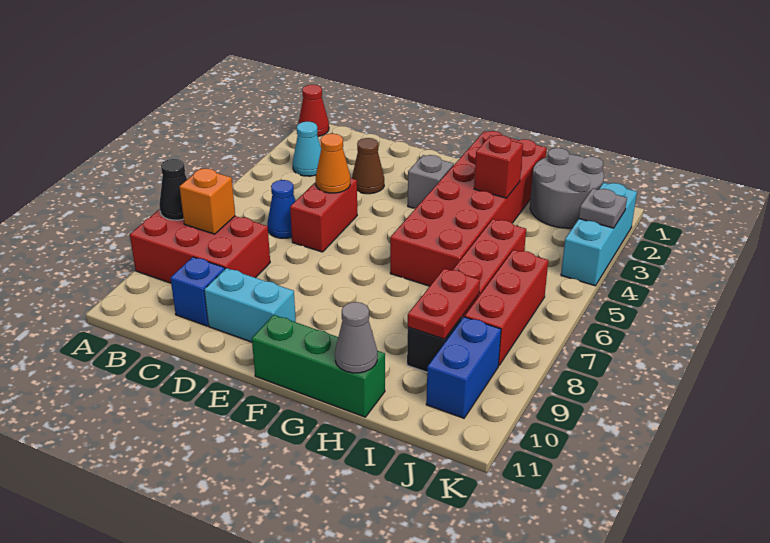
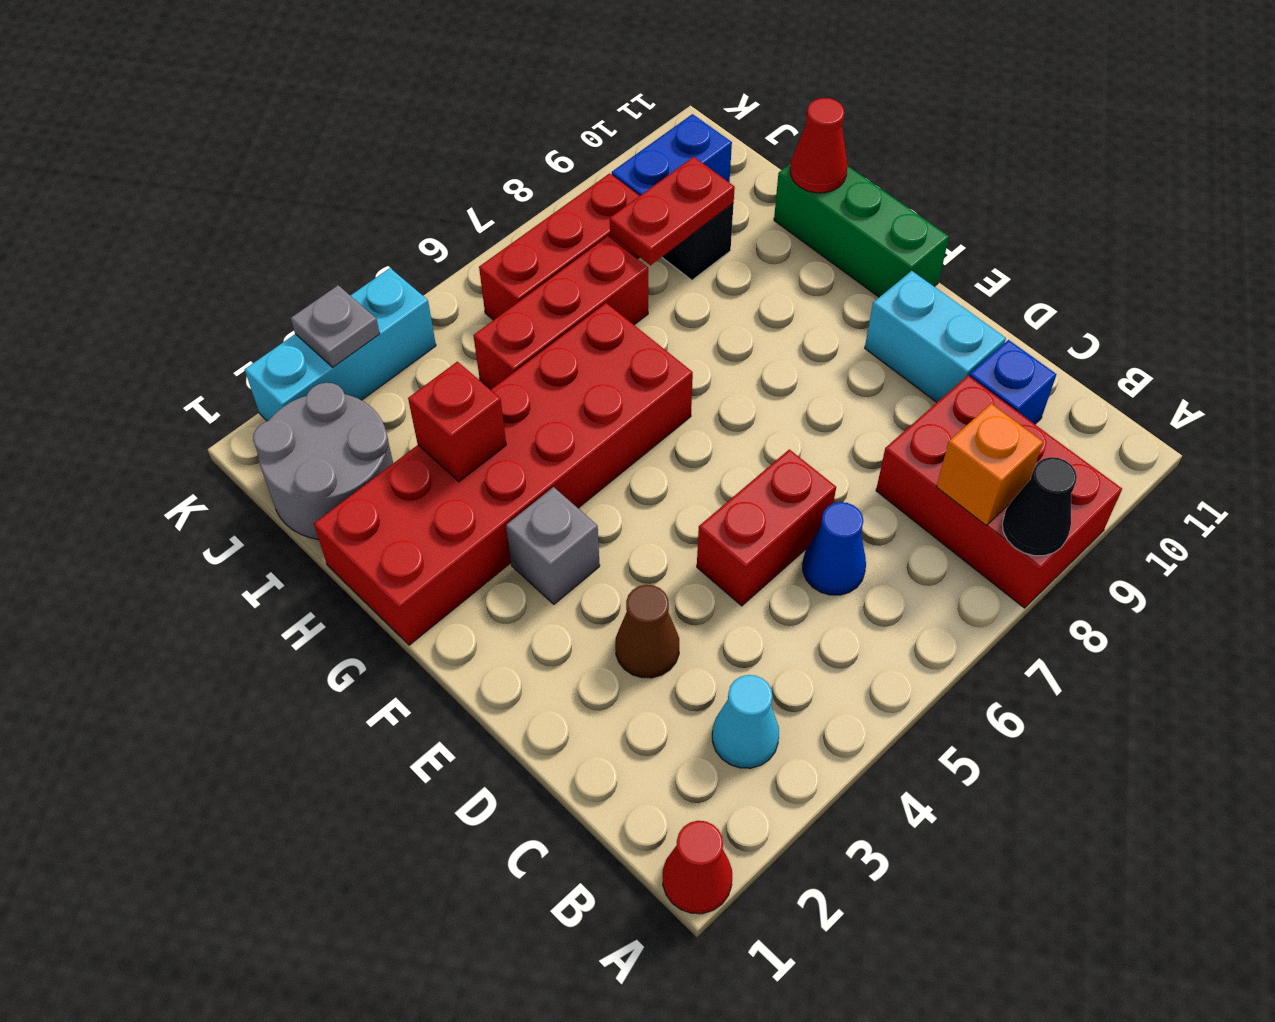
orange 1x1 cone [316,134,350,193] -> none
grey 1x1 cone [335,302,377,373] -> red 1x1 cone [790,98,847,193]

